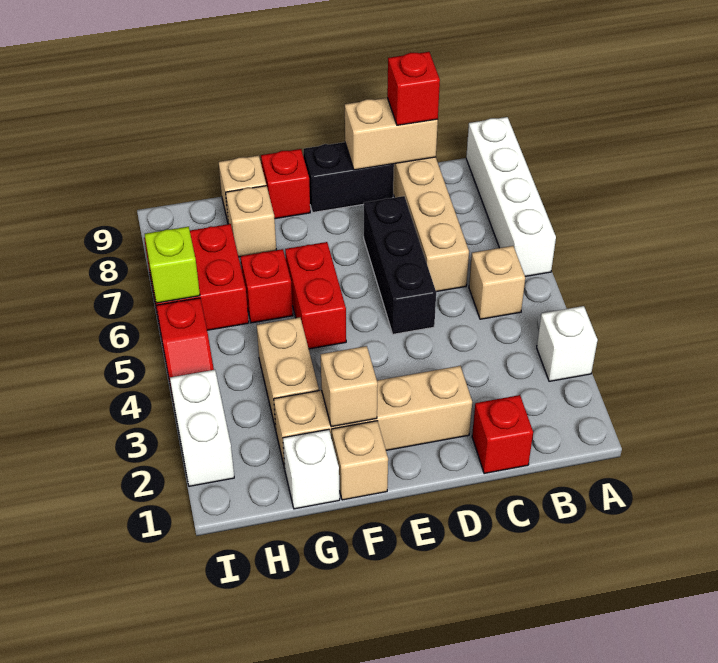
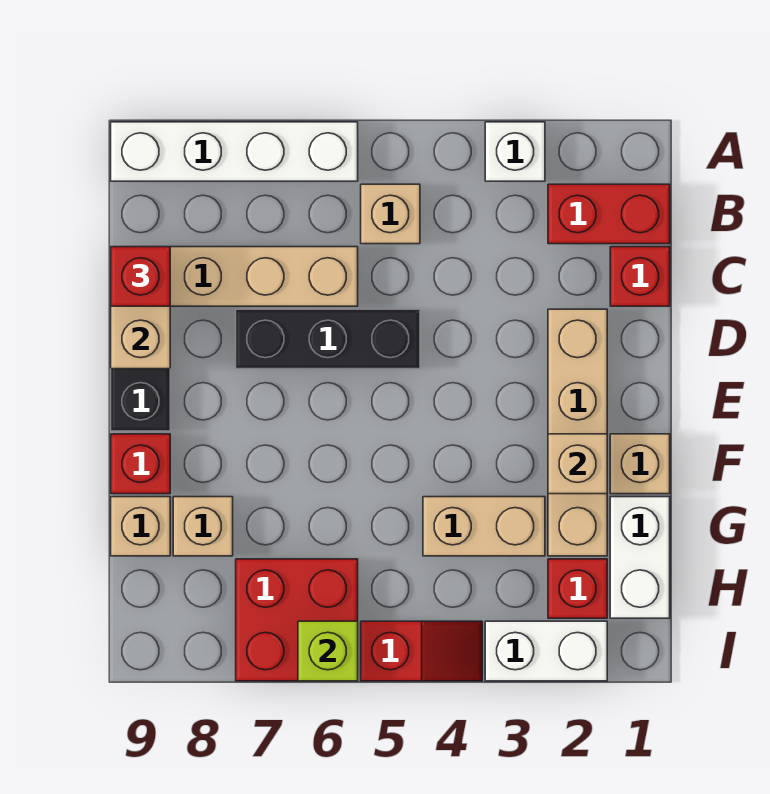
red 1x2 brick [285,242,346,349] -> red 1x2 brick moved to [548,184,670,244]
white 1x1 brick [283,429,340,509] -> white 1x2 brick [610,497,670,618]
red 1x1 brick [241,249,293,323] -> red 1x1 brick moved to [548,559,607,618]

